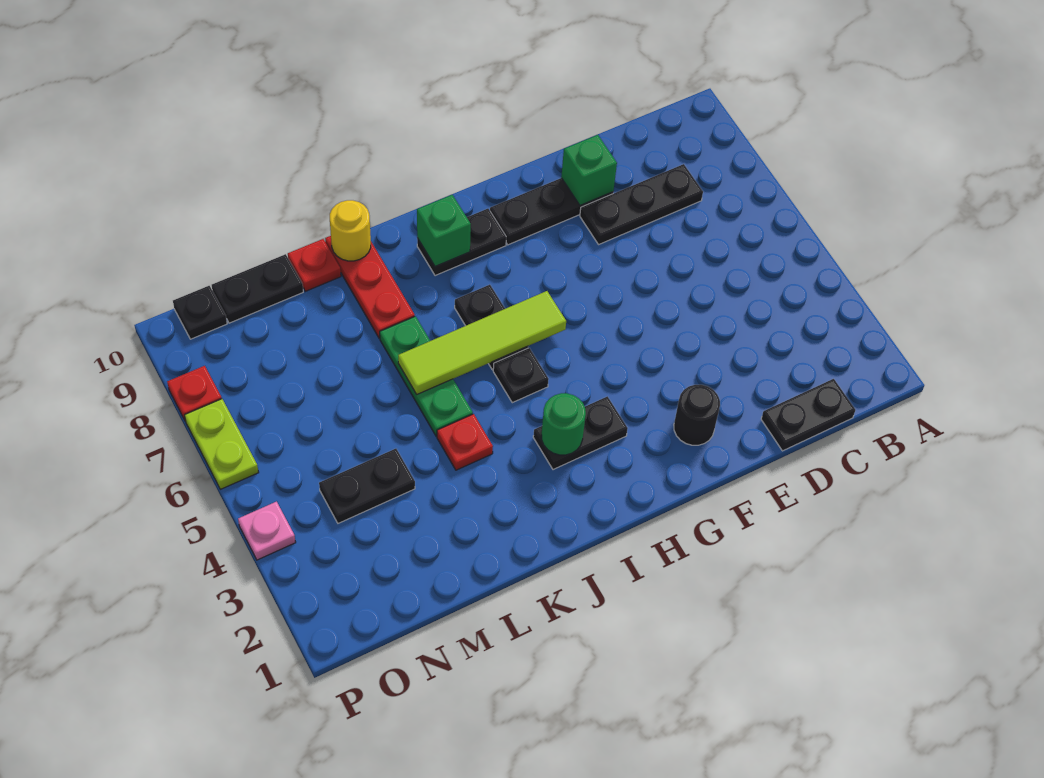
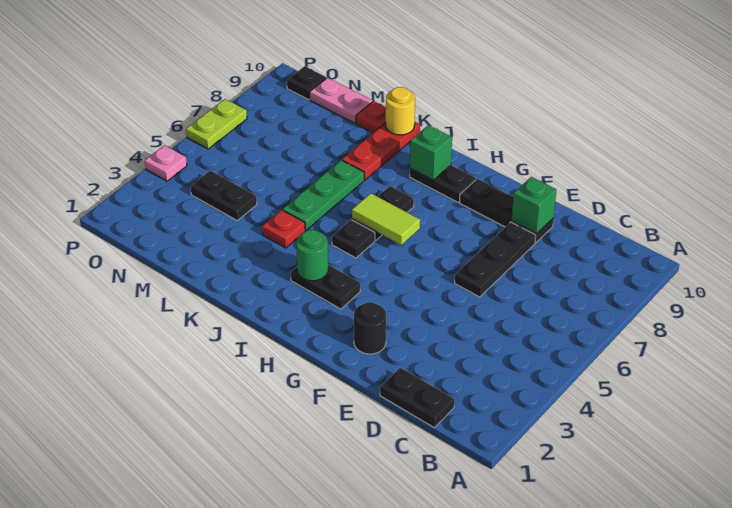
black 1x3 plate [580,164,703,244] -> black 1x3 plate turned to [455,222,536,297]
lime 1x4 tile [398,291,566,394] -> lime 1x2 tile [352,193,420,245]
black 1x2 plate [212,254,303,323] -> pink 1x2 plate [310,78,373,123]
red 1x1 plate [167,366,222,421] -> none

